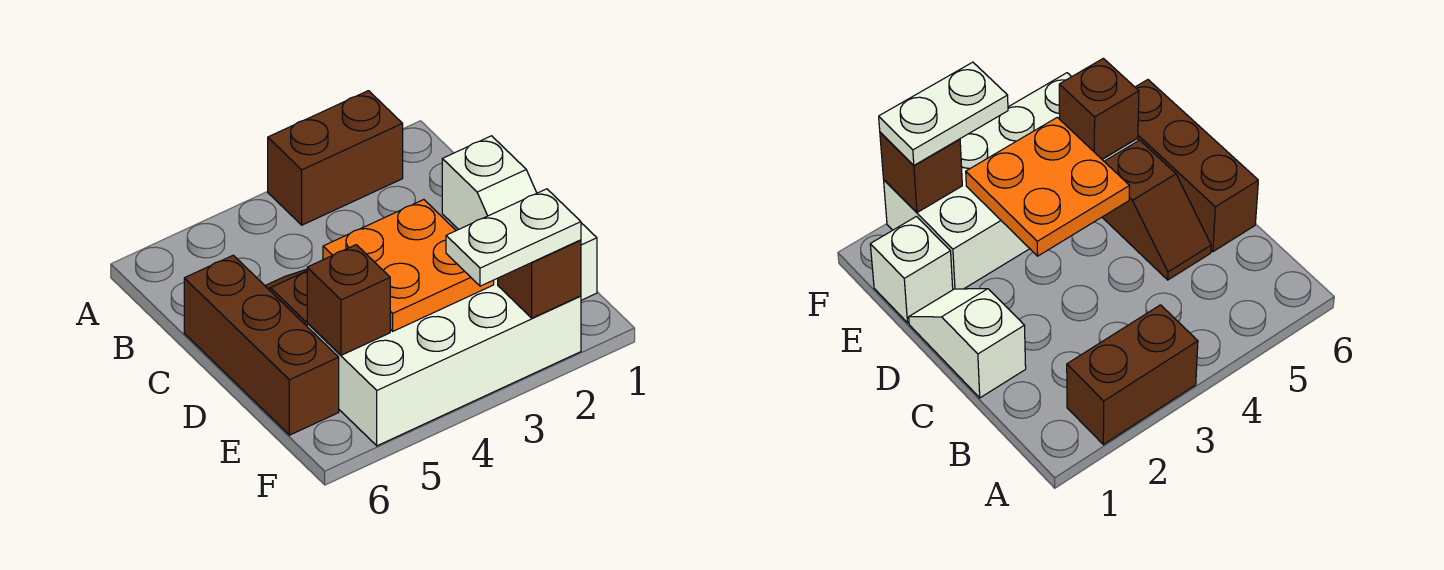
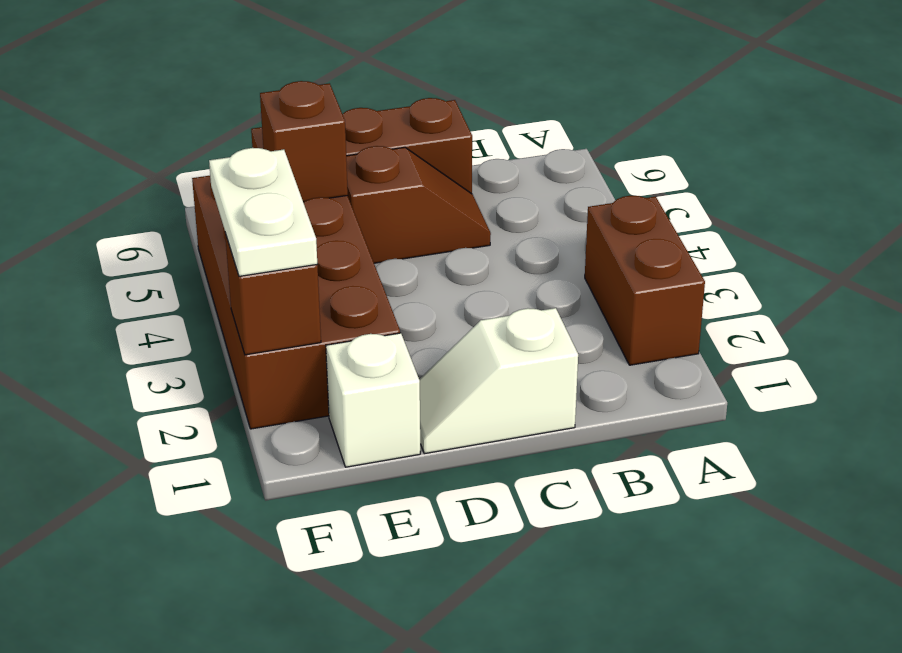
orange 2x2 plate [323,200,494,331] -> none
white 2x4 brick [307,278,581,446] -> brown 2x4 brick [192,176,400,429]

